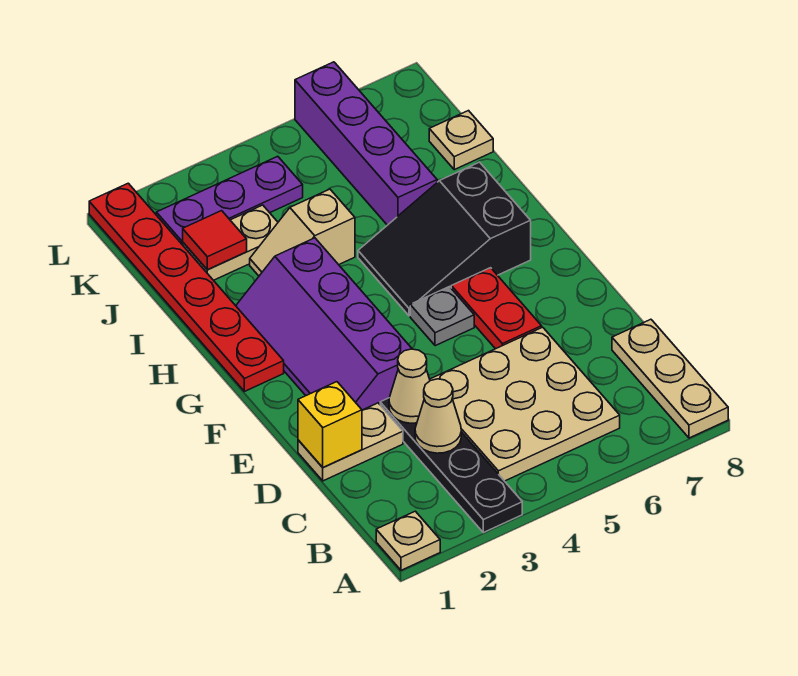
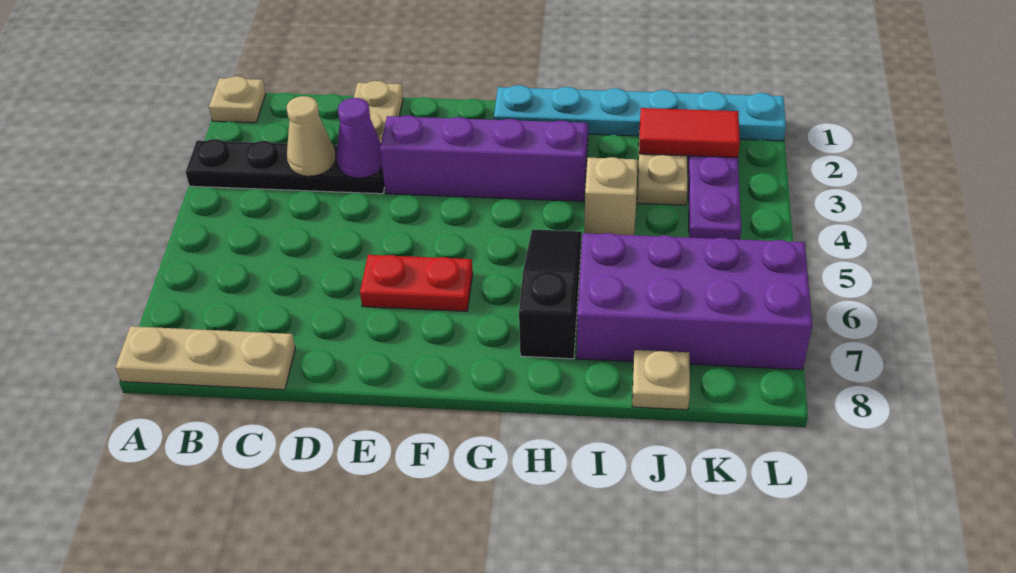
tan 3x3 plate [430,327,620,481] -> none
yellow 1x1 brick [298,382,362,467] -> none
tan 1x1 cone [389,349,430,423] -> purple 1x1 cone [336,98,382,178]
grey 1x1 plate [410,287,474,346] -> none
red 1x6 plate [89,183,284,391] -> cyan 1x6 plate [494,85,786,141]
black 2x3 slope [358,162,531,316] -> black 1x3 slope [519,229,582,359]
purple 1x4 brick [295,62,437,225] -> purple 2x4 brick [577,233,812,370]
red 1x1 tile [183,211,247,270] -> red 1x2 tile [639,108,740,158]

